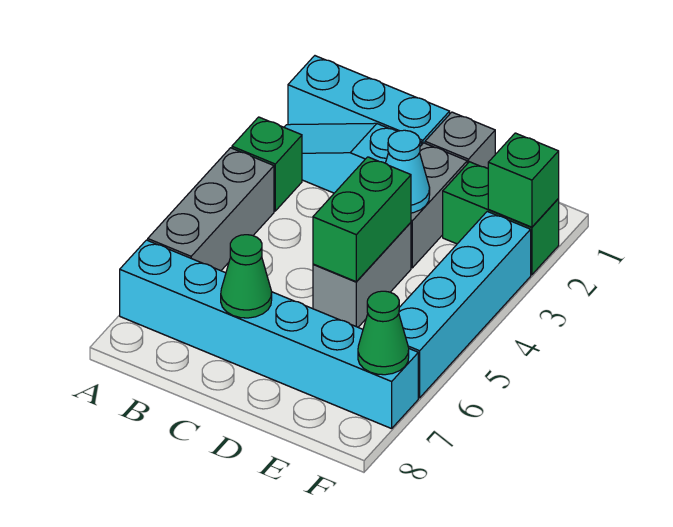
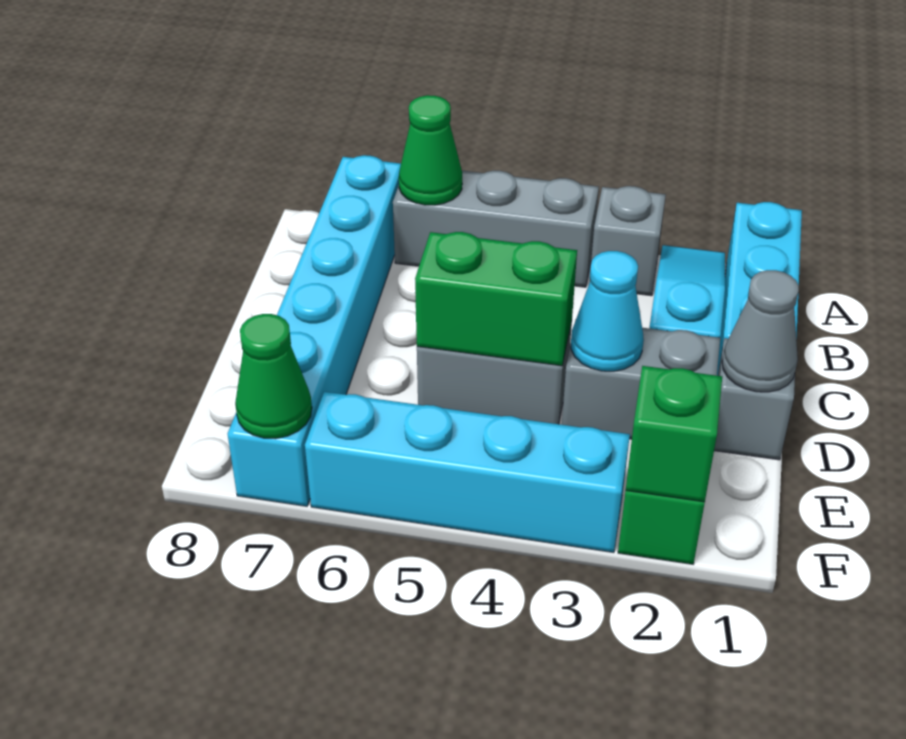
green 1x1 brick [232,117,302,211] -> grey 1x1 brick [591,186,666,296]
green 1x1 cone [221,235,272,318] -> green 1x1 cone moved to [399,95,462,205]
none -> grey 1x1 cone [722,270,799,392]

